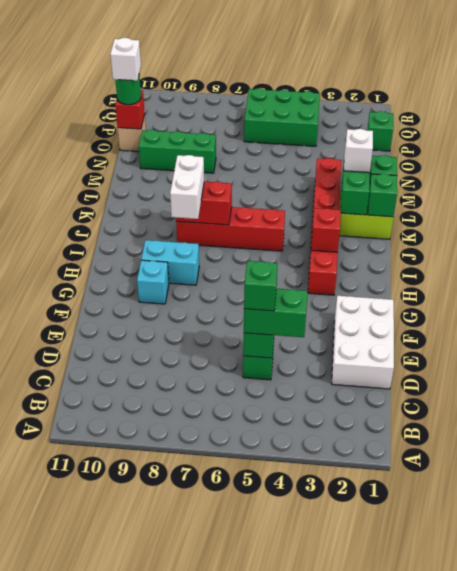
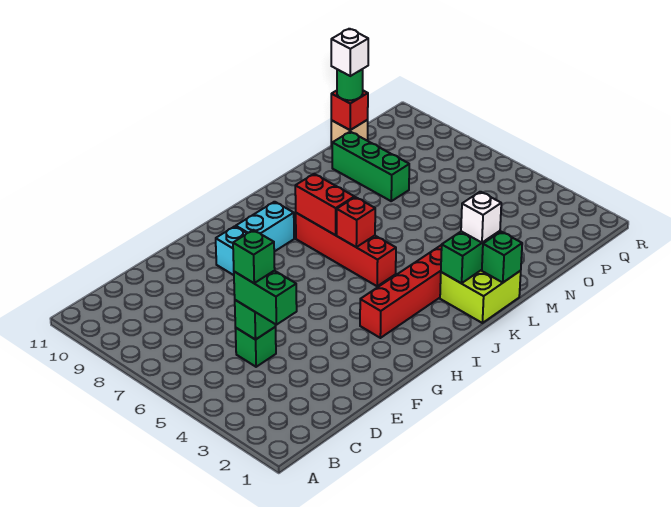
white 2x3 brick [332,296,394,389] -> none
cyan 1x2 brick [141,240,199,285] -> cyan 1x2 brick turned to [236,202,294,252]
red 1x1 brick [311,208,341,252] -> red 1x1 brick moved to [337,197,375,247]
white 1x2 brick [170,155,204,219] -> none
green 1x1 brick [368,174,397,217] -> none
green 1x1 brick [367,111,393,151] -> none
green 2x3 brick [244,88,320,146] -> none

